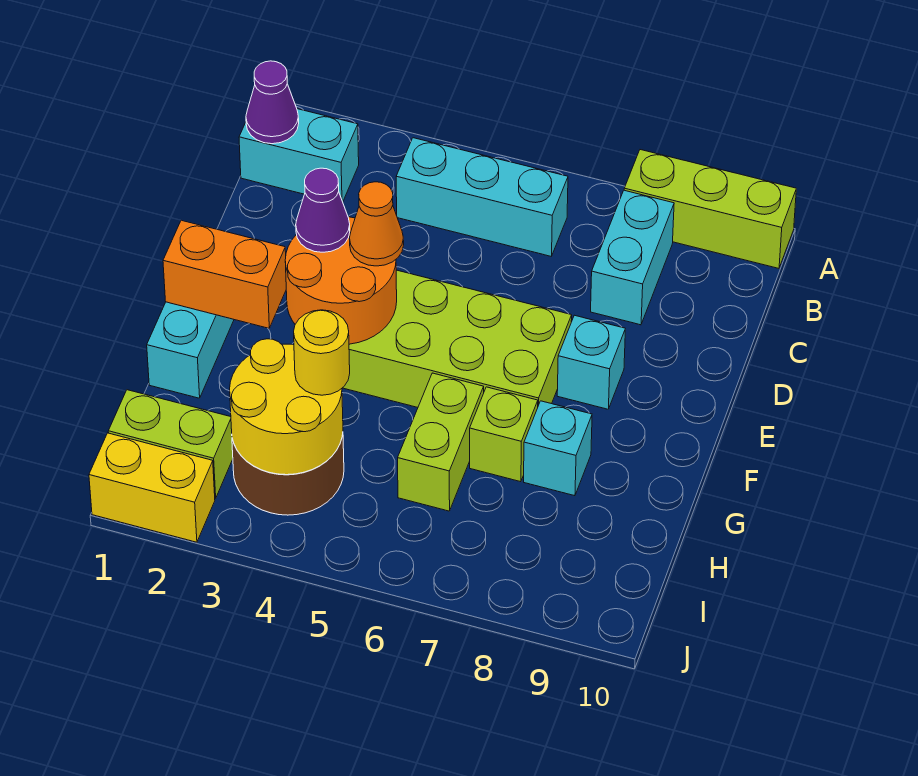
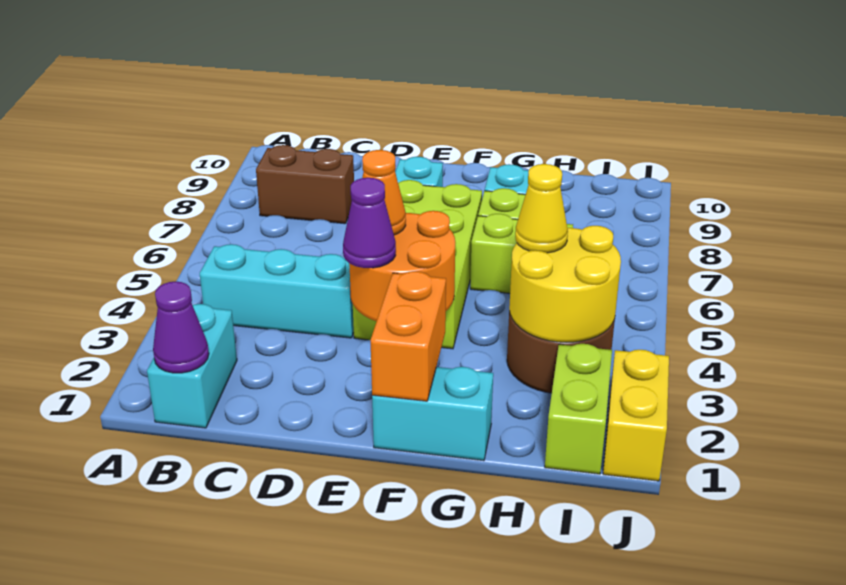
lime 1x3 brick [624,150,796,268] -> none
cyan 1x3 brick [396,138,568,256] -> cyan 1x3 brick turned to [200,244,354,338]
cyan 1x2 brick [591,190,674,325] -> brown 1x2 brick [256,145,354,224]
yellow 1x1 round brick [294,310,350,395] -> yellow 1x1 cone [515,164,568,253]

